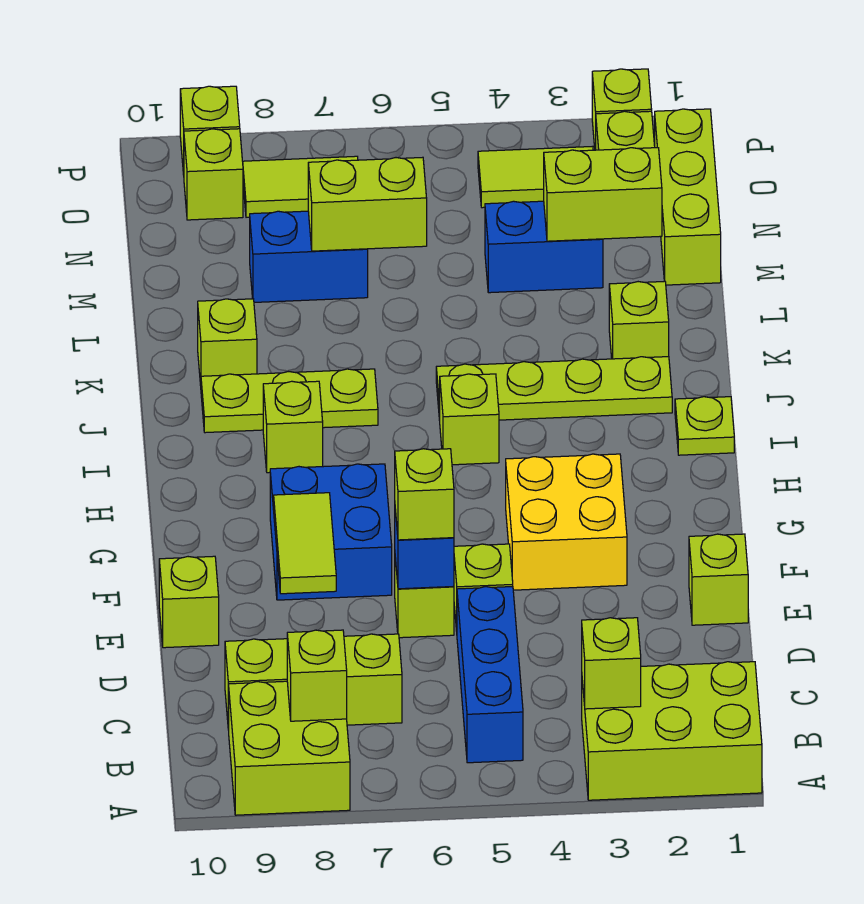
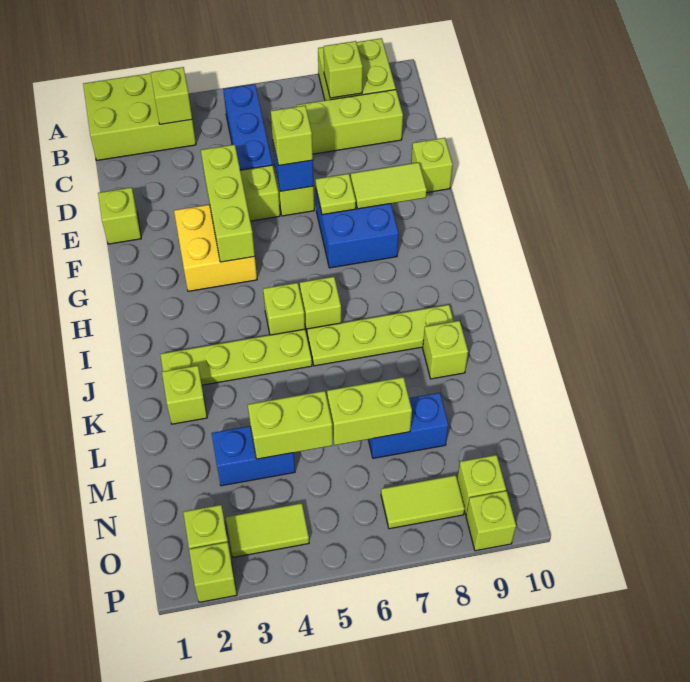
lime 1x2 tile [274,493,336,594] -> lime 1x2 tile turned to [351,162,427,209]
lime 1x1 plate [675,397,734,455] -> lime 1x1 plate moved to [315,174,356,215]
lime 1x1 brick [263,381,323,473] -> lime 1x1 brick moved to [300,277,341,332]
lime 1x3 plate [201,369,378,433] -> lime 1x4 plate [307,305,454,366]
lime 1x3 brick [655,109,721,285] -> lime 1x3 brick moved to [201,144,255,262]
lime 1x2 brick [544,148,662,241] -> lime 1x2 brick moved to [248,391,333,459]

